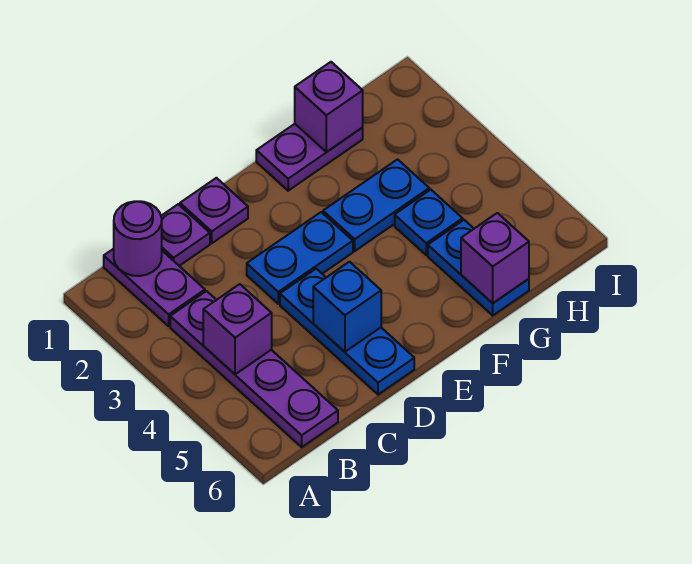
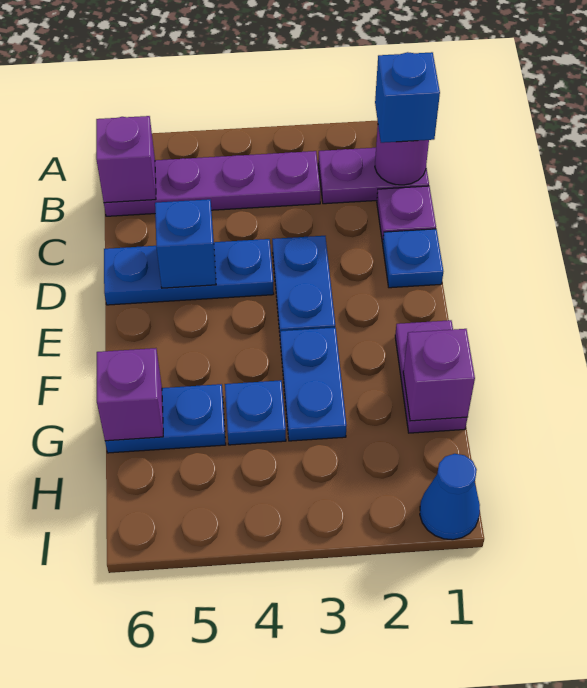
none -> blue 1x1 brick [375,52,440,143]
purple 1x1 brick [203,284,272,374] -> purple 1x1 brick moved to [96,116,156,203]
purple 1x1 plate [180,178,248,243] -> blue 1x1 plate [383,229,443,288]
none -> blue 1x1 cone [420,454,480,540]

